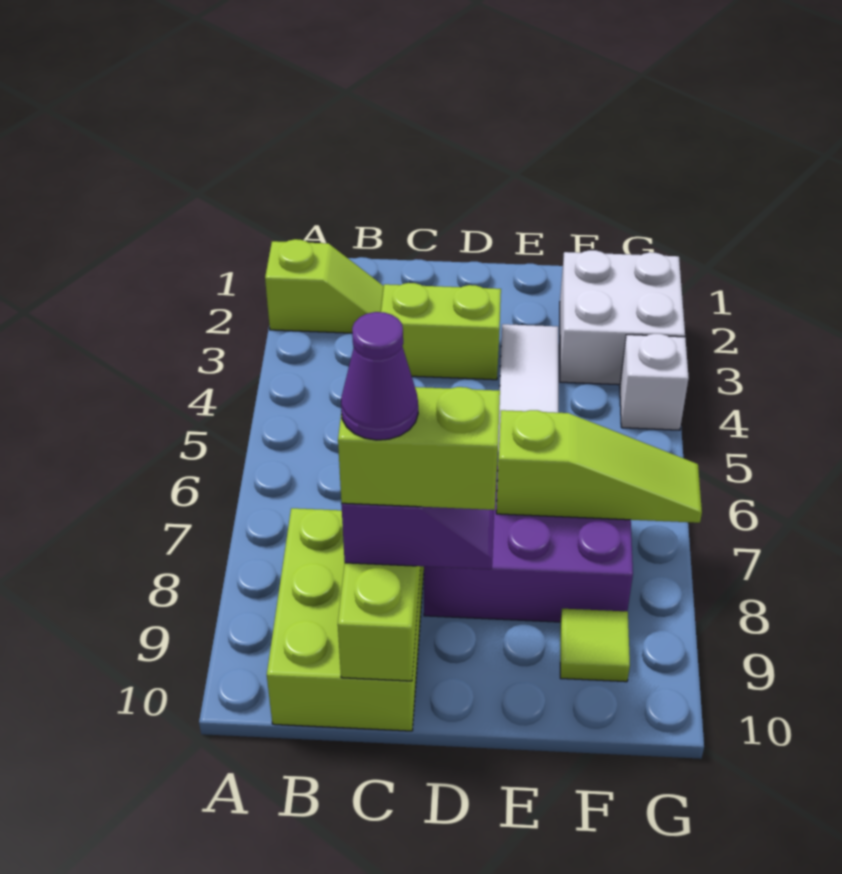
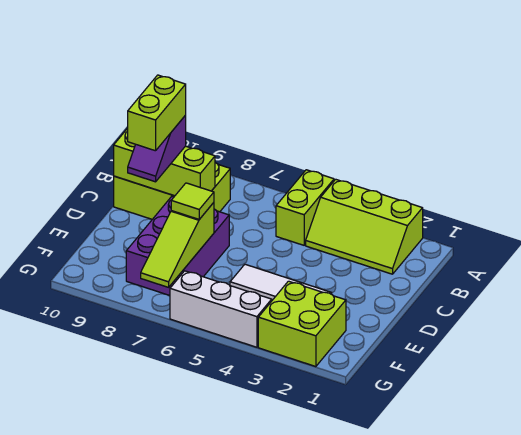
lime 1x2 slope [265,239,384,333] -> lime 2x3 slope [306,179,423,274]
lime 1x2 brick [381,283,501,380] -> lime 1x2 brick moved to [276,170,334,245]
purple 1x1 cone [341,312,418,440] -> none
white 2x2 brick [560,250,685,385] -> lime 2x2 brick [258,281,346,367]
lime 1x1 tile [560,609,630,682] -> lime 1x1 tile moved to [171,183,214,219]
white 1x1 brick [620,334,689,430] -> white 1x3 brick [170,271,272,347]

